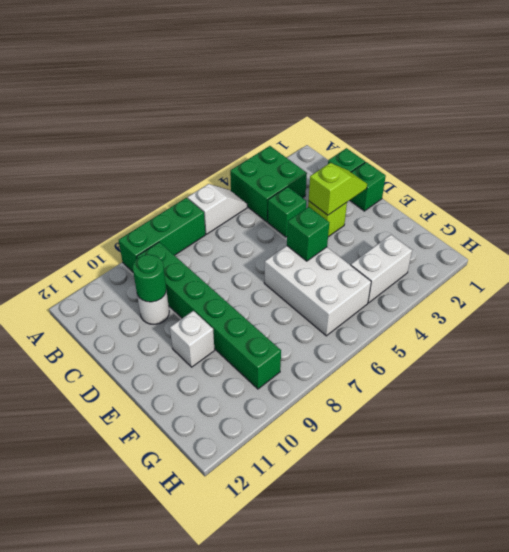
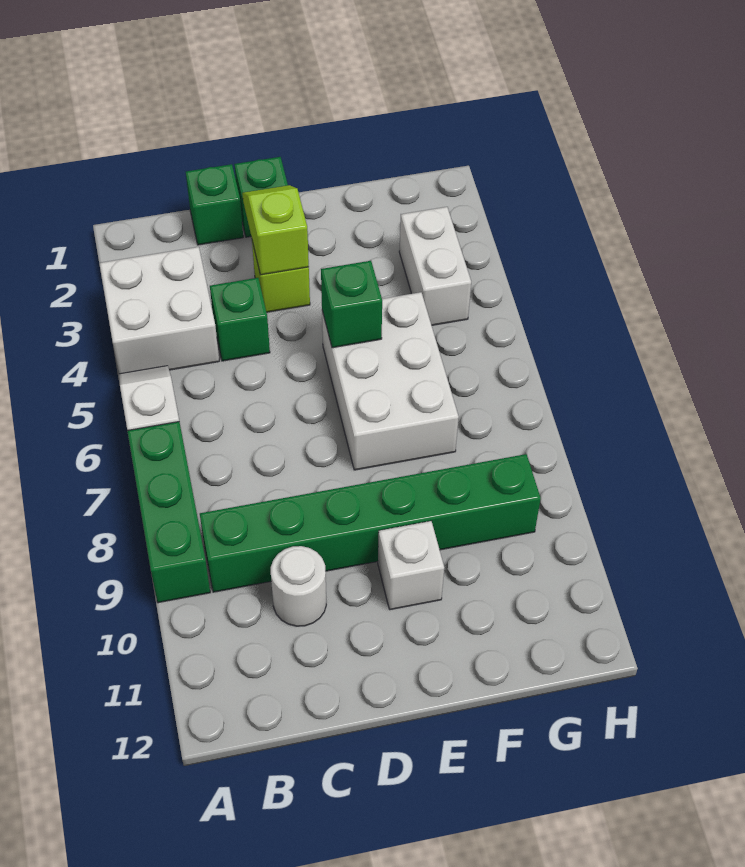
green 2x2 brick [230,146,307,222] -> white 2x2 brick [99,247,219,374]
green 1x1 round brick [133,255,166,302] -> none
white 2x3 brick [264,246,371,336] -> white 2x3 brick turned to [322,292,459,470]

